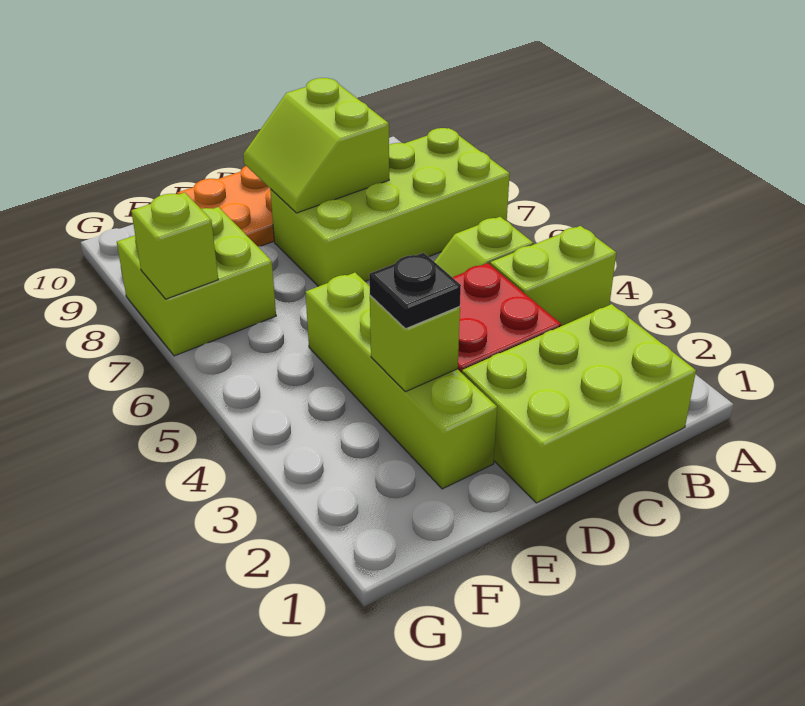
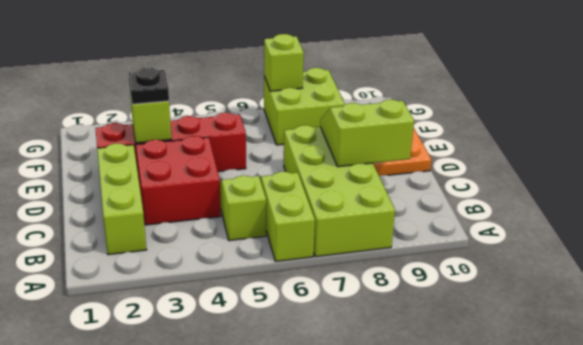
lime 1x2 brick [490,226,616,326] -> lime 1x2 brick moved to [261,172,315,261]
lime 2x3 brick [462,304,696,503] -> lime 1x3 brick [97,143,147,255]
lime 1x4 brick [306,273,497,489] -> red 1x4 brick [96,113,246,172]

